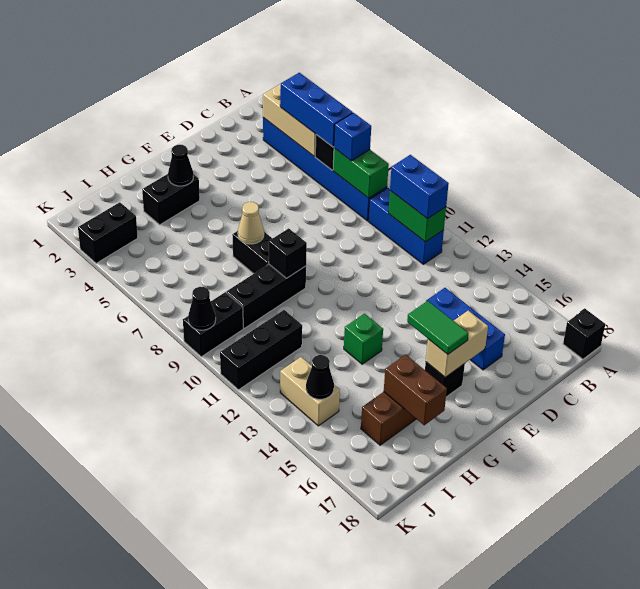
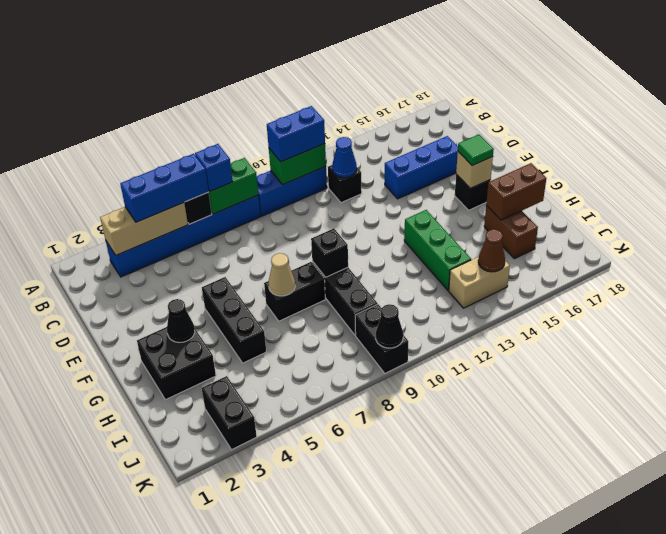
black 1x1 brick [563,309,605,359] -> black 1x1 brick moved to [328,165,362,203]
none -> blue 1x1 cone [332,137,357,178]
tan 1x2 brick [426,311,488,377] -> tan 1x1 brick [456,152,493,188]
green 1x2 tile [407,301,469,354] -> green 1x1 tile [458,135,494,165]
black 1x2 brick [142,174,200,225] -> black 2x2 brick [137,327,216,400]
green 1x1 brick [344,314,383,364] -> green 1x3 brick [404,210,471,291]
black 1x3 brick [220,310,302,390] -> black 1x3 brick moved to [202,277,266,363]
black 1x1 cone [306,355,334,399] -> brown 1x1 cone [478,229,505,272]

